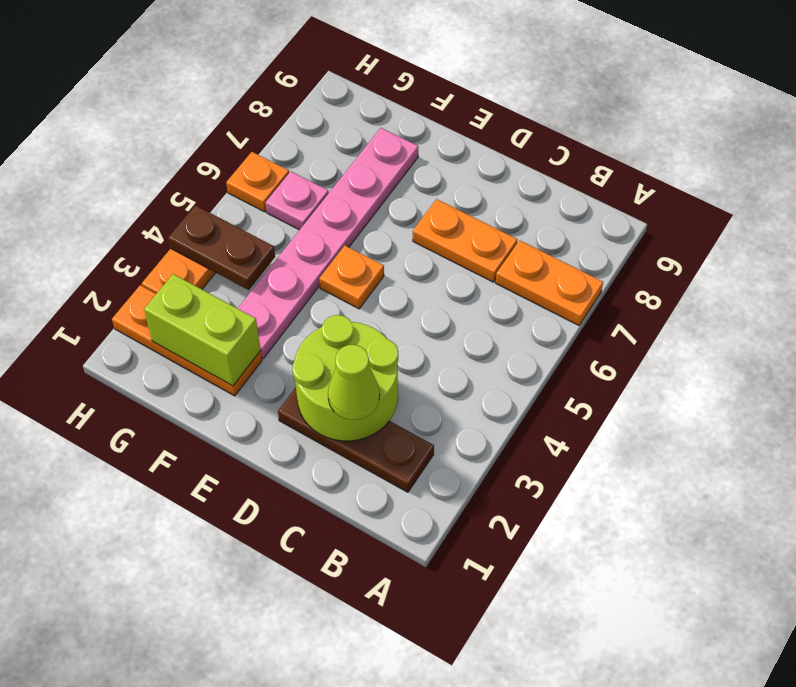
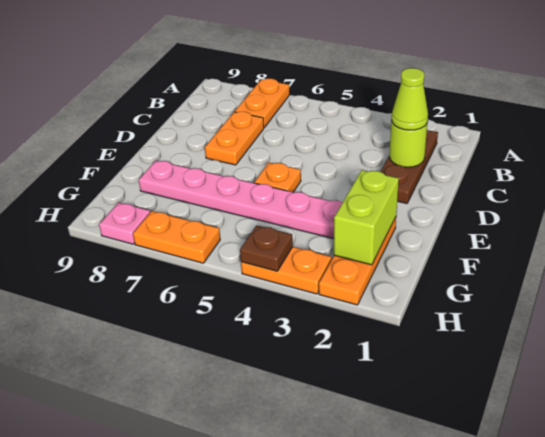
lime 2x2 round brick [292,315,398,441] -> lime 1x1 round brick [389,121,427,167]
brown 1x2 plate [168,205,275,290] -> brown 1x1 plate [240,225,293,271]
pink 1x1 plate [266,172,329,230] -> pink 1x1 plate moved to [99,203,150,244]
orange 1x1 plate [226,152,289,212] -> orange 1x2 plate [133,211,220,263]

